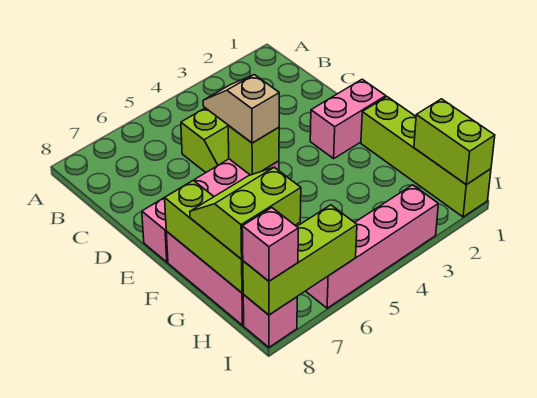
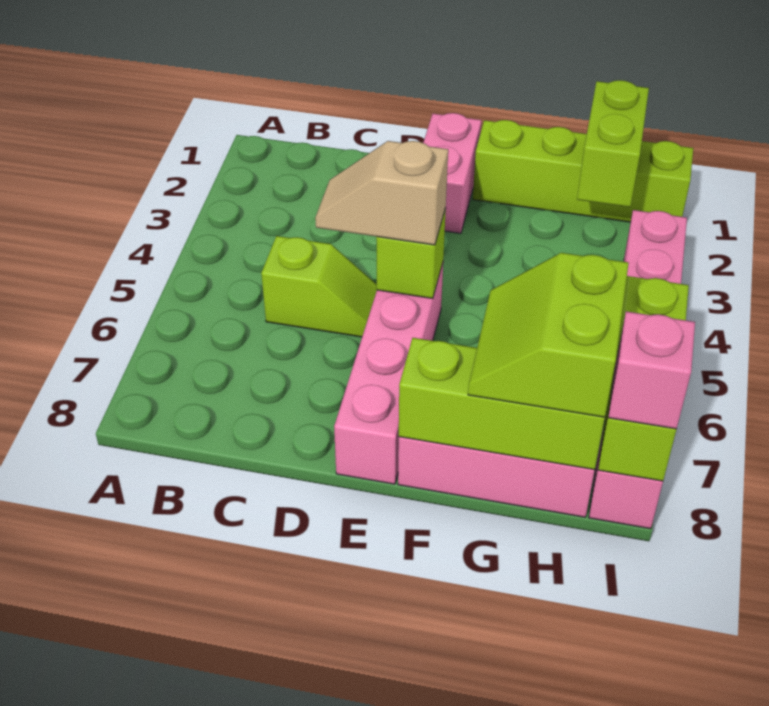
lime 1x2 brick [414,99,495,185] -> lime 1x2 brick turned to [577,80,649,207]

